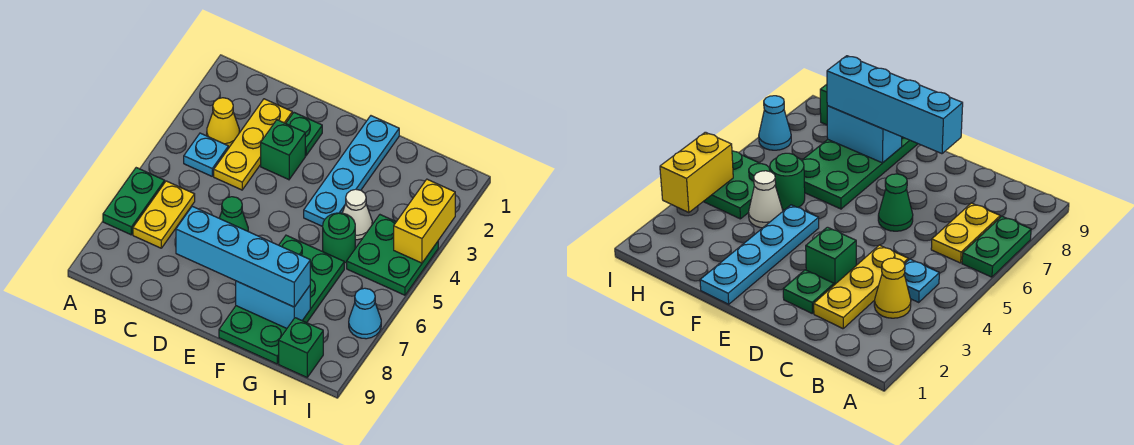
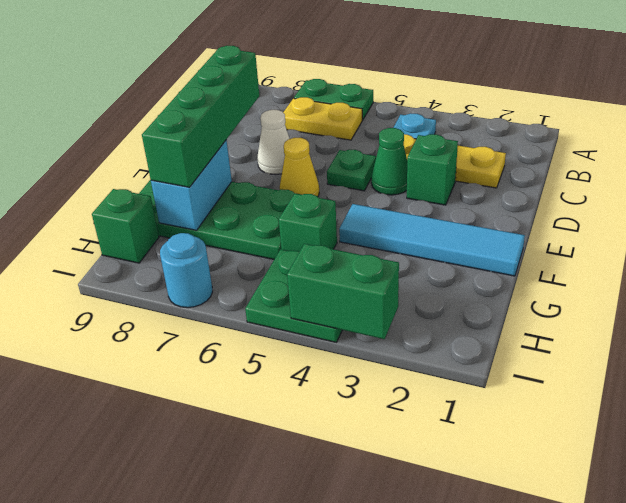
yellow 1x1 cone [207,98,239,147] -> yellow 1x1 cone moved to [280,138,319,196]
green 1x1 plate [286,113,322,156] -> green 1x1 plate moved to [327,150,376,191]
green 1x1 cone [219,197,248,231] -> green 1x1 cone moved to [371,128,407,195]
cyan 1x4 brick [176,206,310,307] -> green 1x4 brick [142,46,259,187]
cyan 1x4 plate [304,116,399,227] -> cyan 1x4 tile [339,204,525,276]
white 1x1 cone [343,189,372,240] -> white 1x1 cone moved to [257,110,290,175]
green 1x1 round brick [323,213,355,263] -> green 1x1 brick [279,194,337,252]
yellow 1x2 brick [394,179,455,263] -> green 1x2 brick [287,244,399,339]
cyan 1x1 cone [349,288,381,339] -> cyan 1x1 round brick [160,233,213,308]

